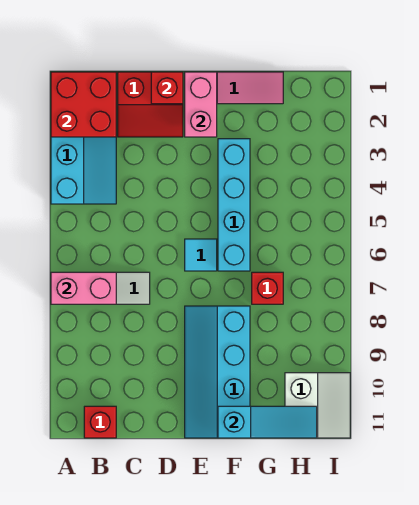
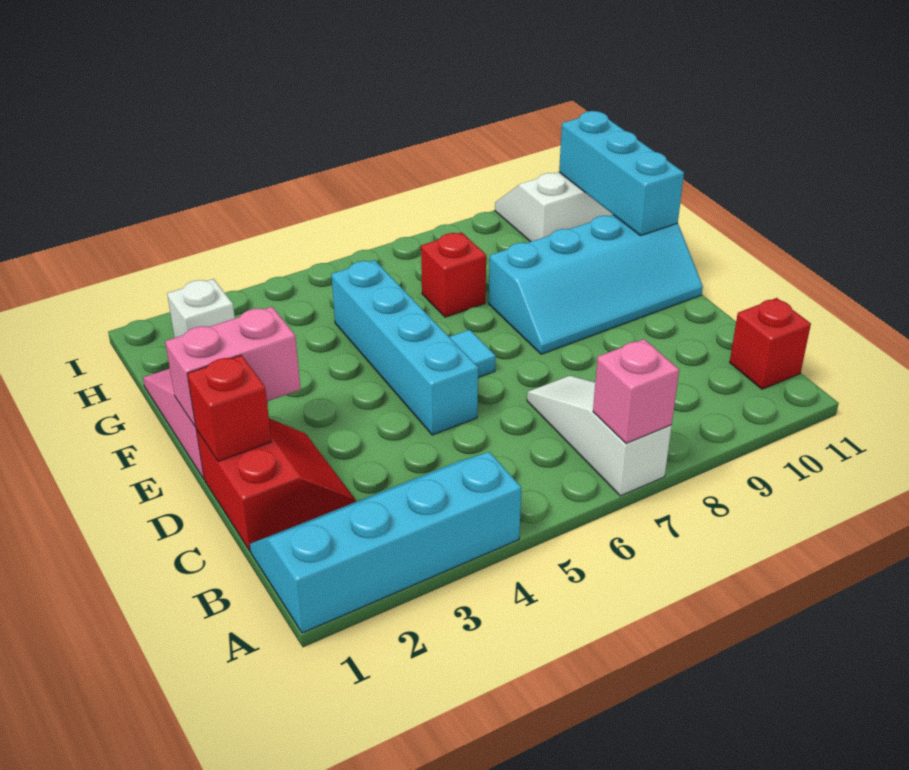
red 2x2 brick [51,72,116,137] -> none
pink 1x2 brick [51,272,116,304] -> pink 1x1 brick [593,339,679,443]
cyan 1x4 brick [218,139,250,271] -> cyan 1x4 brick turned to [331,260,478,435]
cyan 1x3 slope [218,406,317,438] -> cyan 1x3 brick [559,111,684,236]
none -> white 1x1 brick [167,279,235,338]

